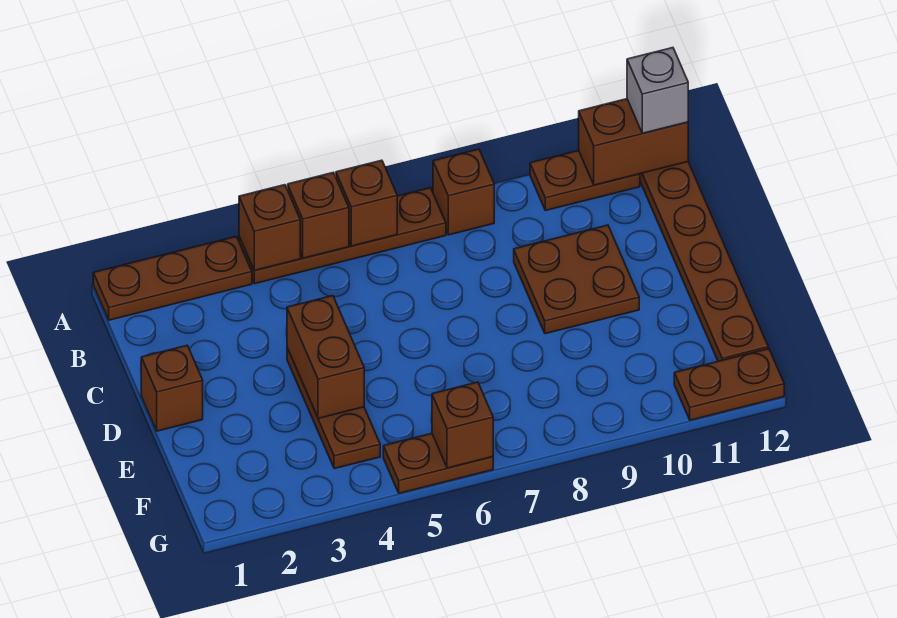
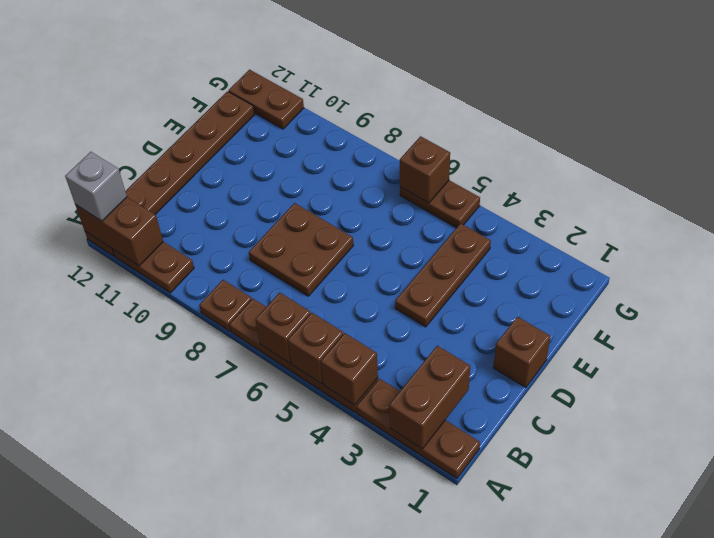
brown 1x1 brick [433,149,494,235] -> brown 1x1 plate [199,280,252,331]
brown 2x2 plate [514,225,639,334] -> brown 2x2 plate moved to [249,203,353,296]
brown 1x2 brick [287,296,364,418] -> brown 1x2 brick moved to [389,346,470,449]

